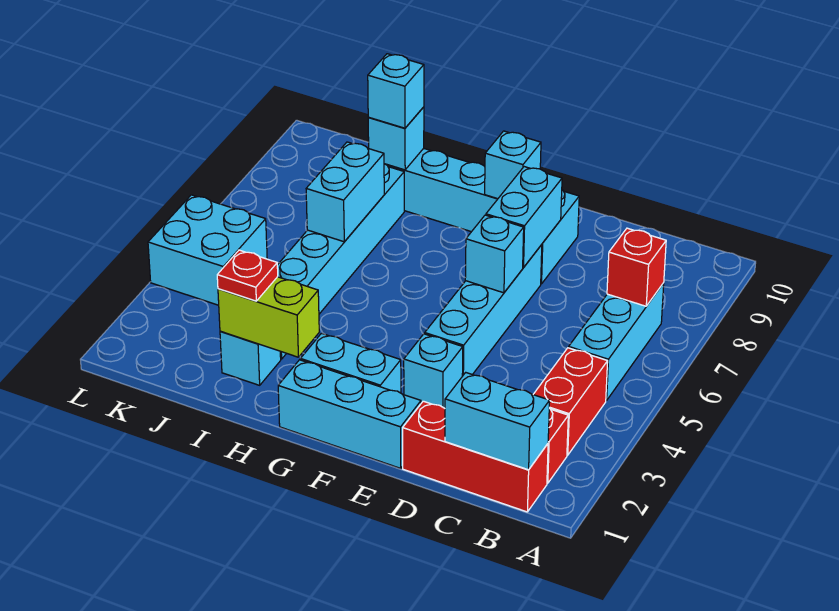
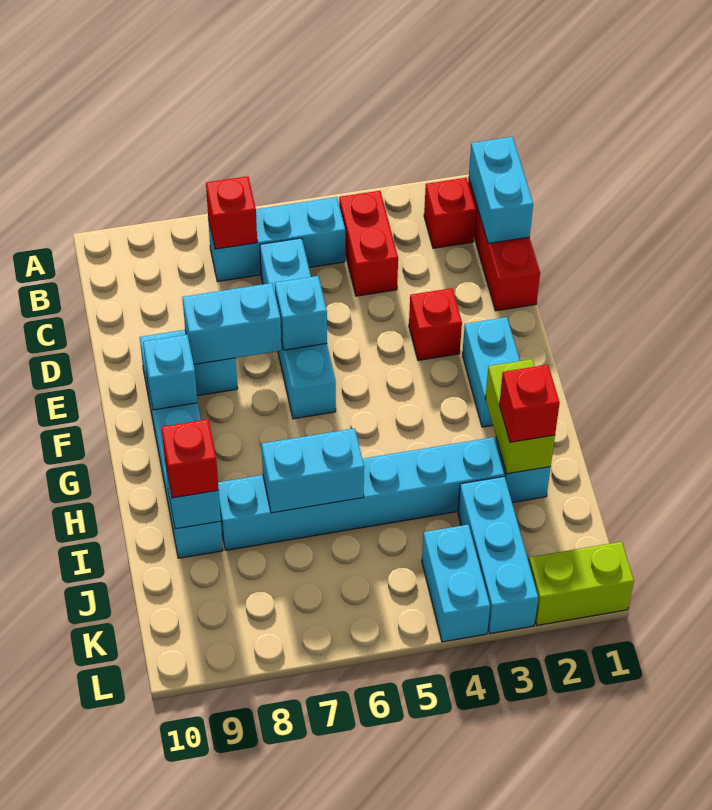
red 1x2 brick [533,348,608,455] -> red 1x2 brick turned to [339,191,398,296]
cyan 1x3 brick [278,360,421,468] -> cyan 1x3 brick moved to [458,477,538,634]
cyan 1x1 brick [404,334,463,408] -> red 1x1 brick [409,288,462,360]
cyan 1x4 brick [425,245,542,376] -> cyan 1x4 brick turned to [260,238,336,419]
red 1x1 plate [217,250,278,301] -> red 1x1 brick [499,365,560,442]
cyan 1x1 brick [368,54,424,128] -> red 1x1 brick [161,419,219,498]
cyan 2x2 brick [148,195,267,305] -> cyan 1x2 brick [422,525,490,642]
none -> lime 1x2 brick [529,542,634,625]

